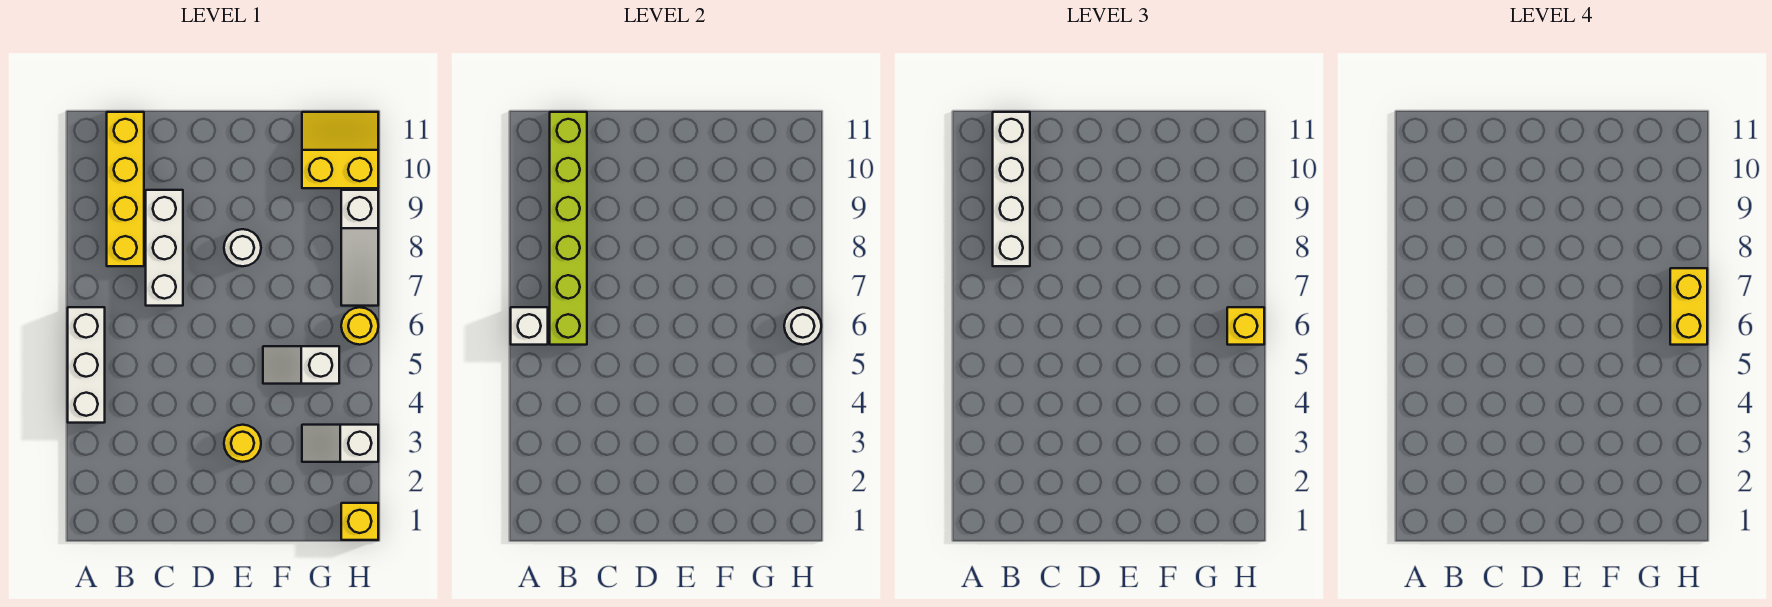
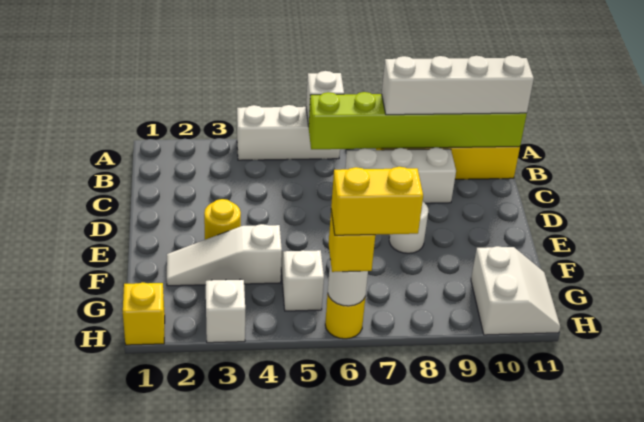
yellow 2x2 slope [302,112,378,188] -> white 2x2 slope [471,246,560,335]
white 1x3 slope [341,190,378,306] -> white 1x3 slope moved to [167,224,282,286]

